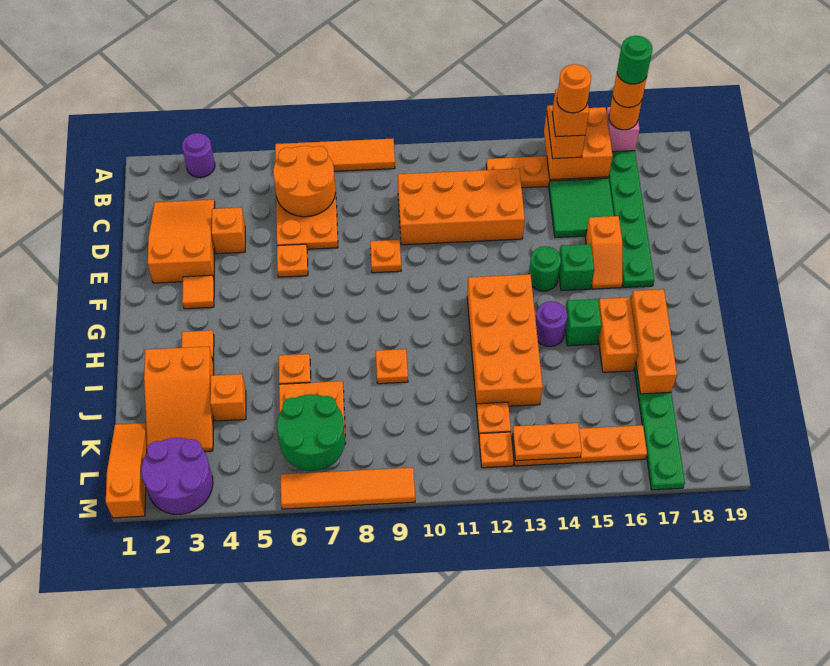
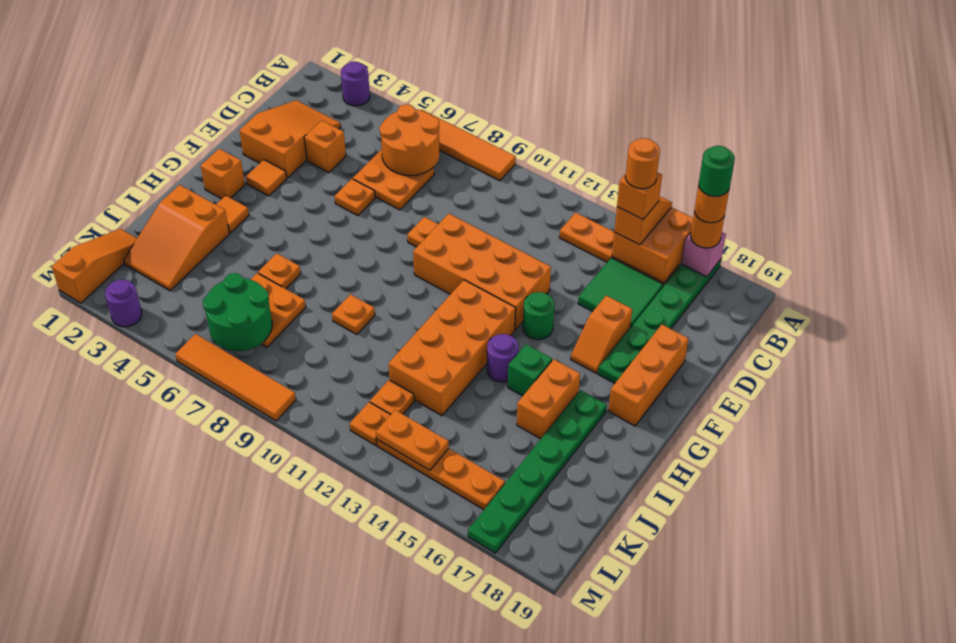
orange 2x4 brick [398,169,525,245] -> orange 2x4 brick moved to [413,214,551,330]
green 1x1 brick [559,244,594,291] -> none
orange 1x3 brick [631,289,677,394] -> orange 1x3 brick moved to [608,325,688,426]
orange 1x1 brick [210,374,246,421] -> orange 1x1 brick moved to [201,149,245,199]
purple 2x2 round brick [141,438,213,514] -> purple 1x1 round brick [105,280,142,327]

